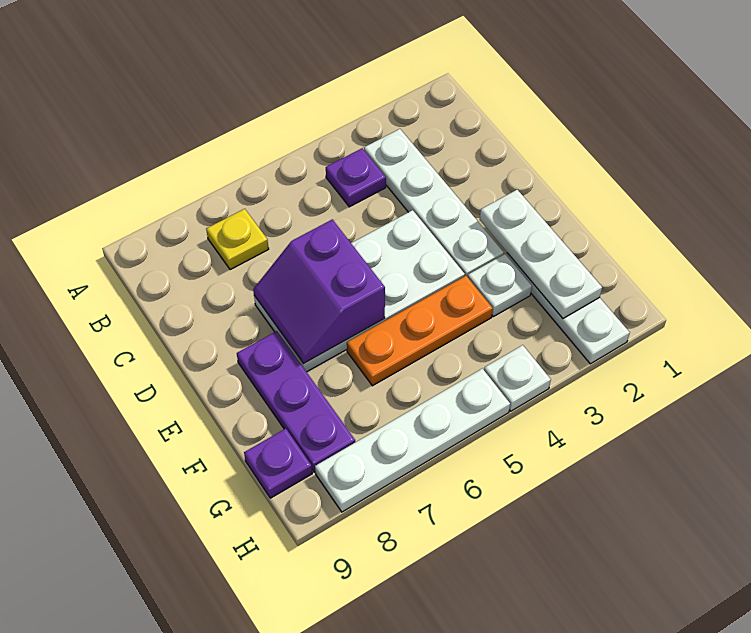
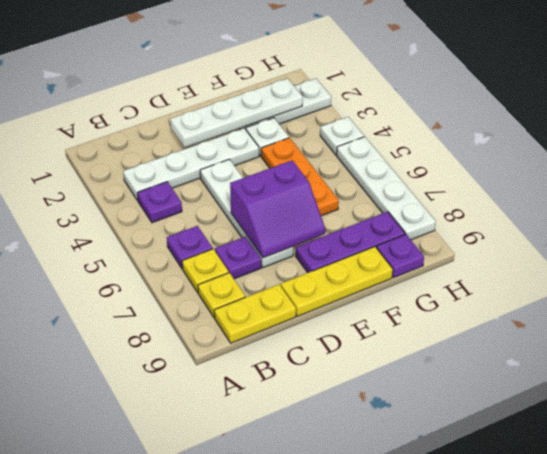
none -> purple 1x1 plate [167,226,213,269]
none -> yellow 1x1 plate [198,273,245,318]
none -> yellow 1x2 plate [214,284,296,343]
none -> purple 1x1 plate [215,237,261,279]
white 2x4 plate [254,210,465,372] -> white 1x4 plate [200,159,293,268]
none -> yellow 1x3 plate [281,247,393,316]
white 1x3 plate [480,190,602,318] -> white 1x4 plate [170,78,303,147]

